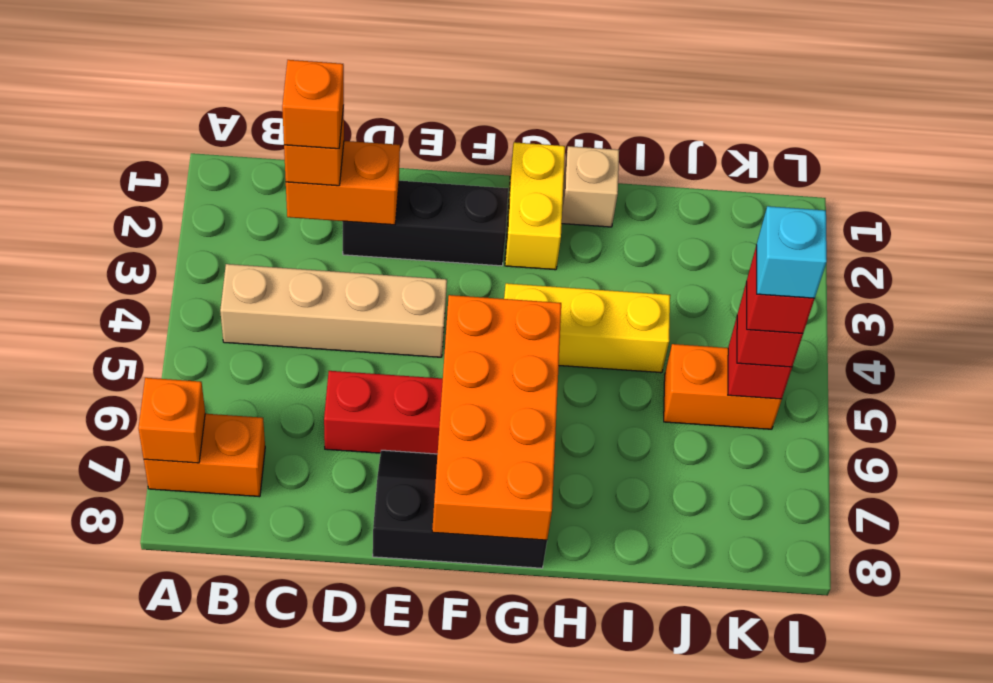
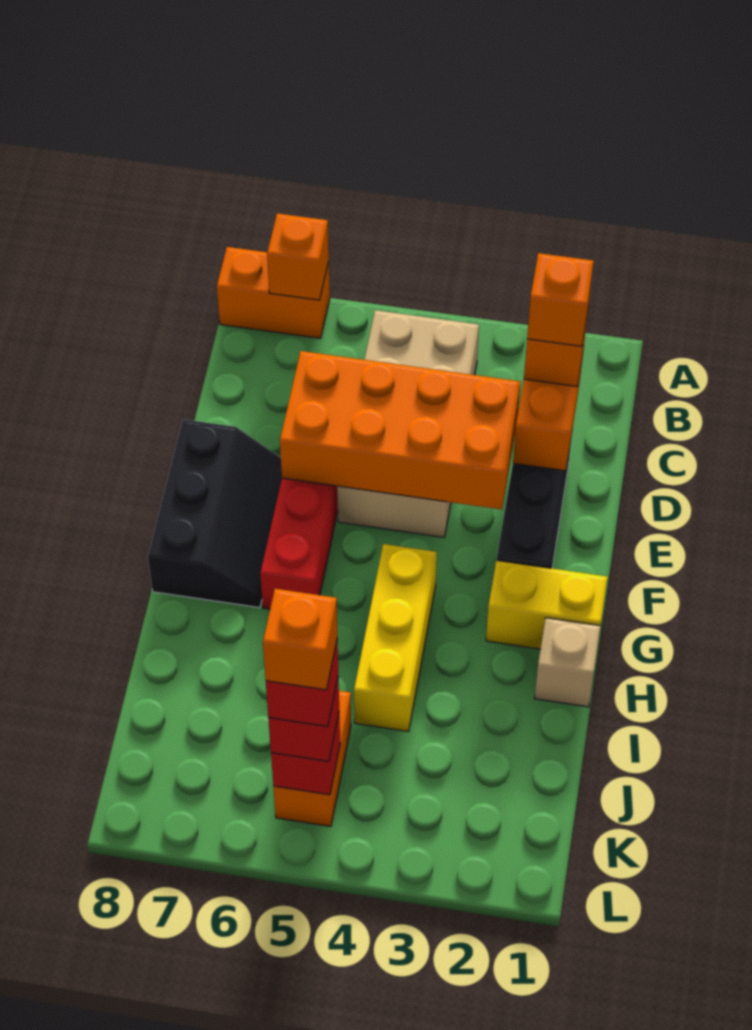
orange 1x2 brick [144,414,265,497] -> orange 1x2 brick turned to [217,247,330,338]
tan 1x4 brick [220,264,447,357] -> tan 2x4 brick [337,310,479,537]
orange 2x4 brick [432,295,561,540] -> orange 2x4 brick moved to [280,351,521,510]
cyan 1x1 brick [757,206,827,298] -> orange 1x1 brick [263,589,338,690]

